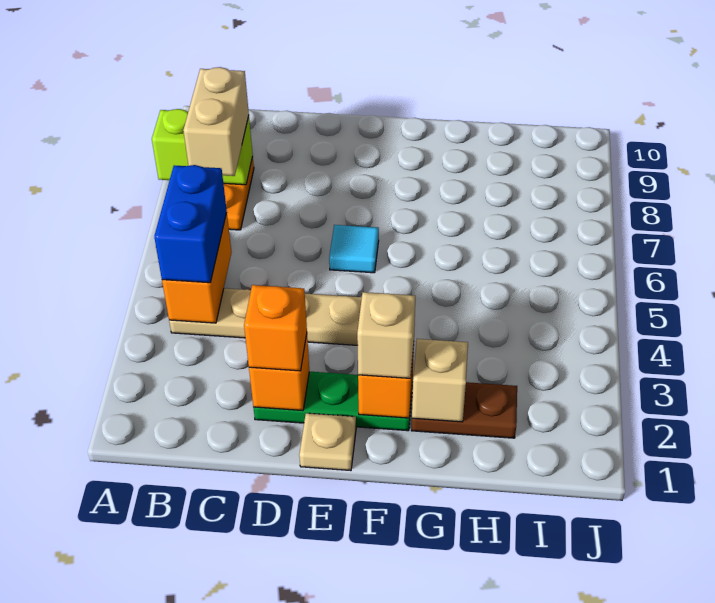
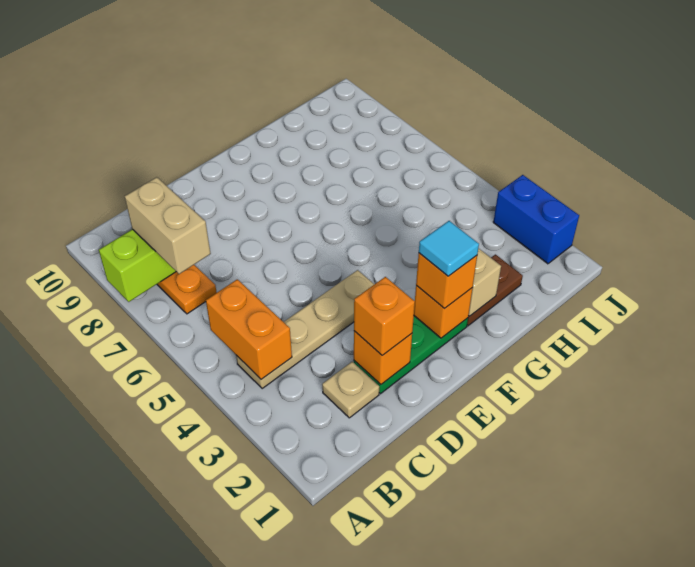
blue 1x2 brick [154,165,227,283] -> blue 1x2 brick moved to [493,175,579,264]
tan 1x1 plate [299,413,356,471] -> tan 1x1 plate moved to [322,362,379,418]
cyan 1x1 tile [329,225,379,273] -> cyan 1x1 tile moved to [419,221,479,276]
tan 1x1 brick [357,292,415,378] -> orange 1x1 brick [416,253,477,309]

